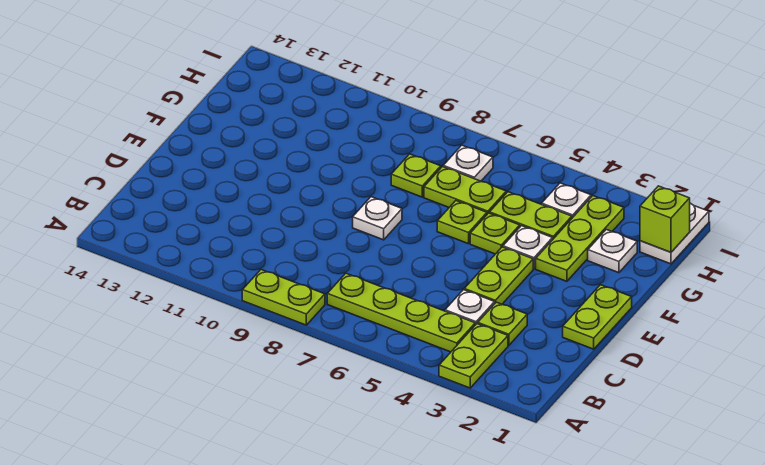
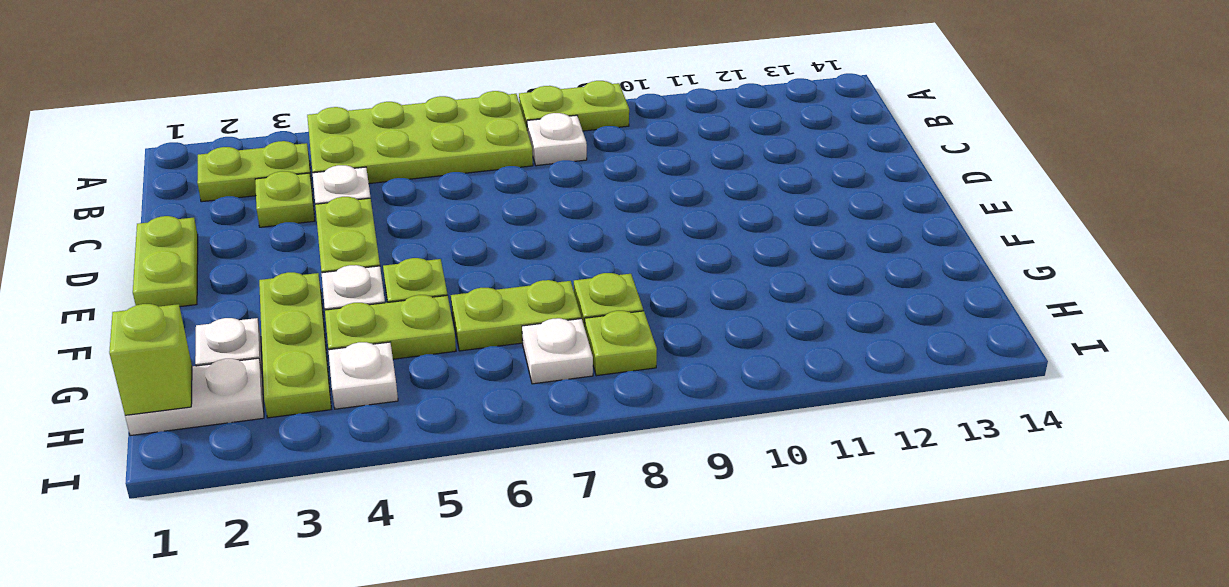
lime 1x2 plate [439,324,508,388] -> lime 1x2 plate turned to [197,141,312,202]
lime 1x4 plate [327,273,475,352] -> lime 2x4 plate [307,91,533,184]
white 1x1 plate [353,197,402,240] -> white 1x1 plate moved to [527,113,587,166]
lime 1x1 plate [437,201,487,244] -> lime 1x1 plate moved to [585,311,657,376]
white 1x2 plate [640,203,709,264] -> white 1x2 plate turned to [125,358,264,436]

